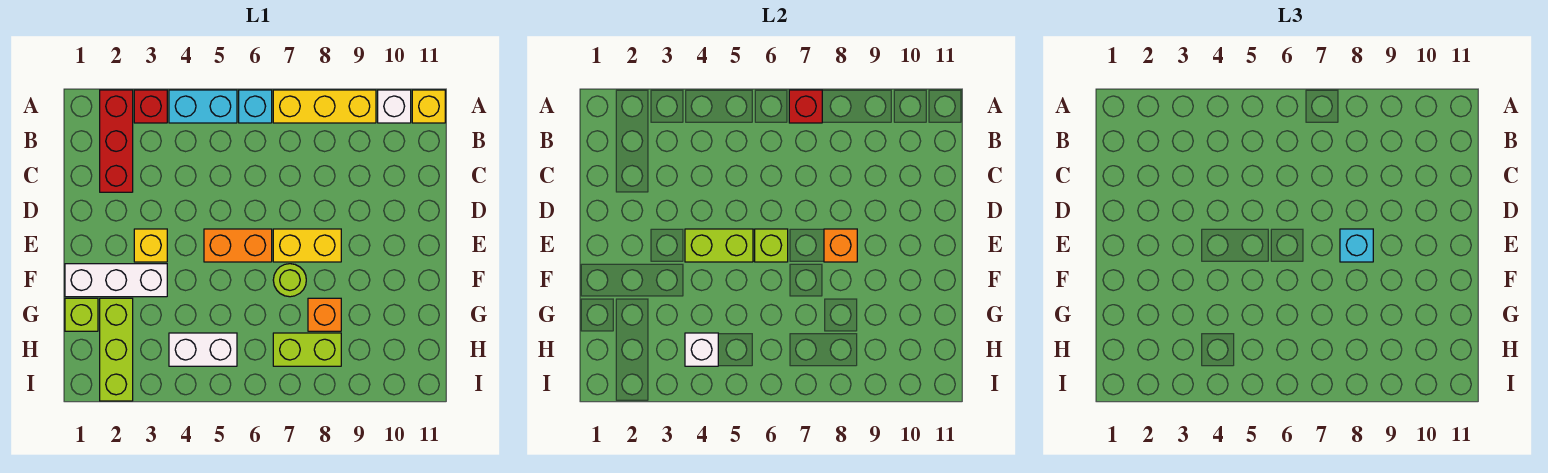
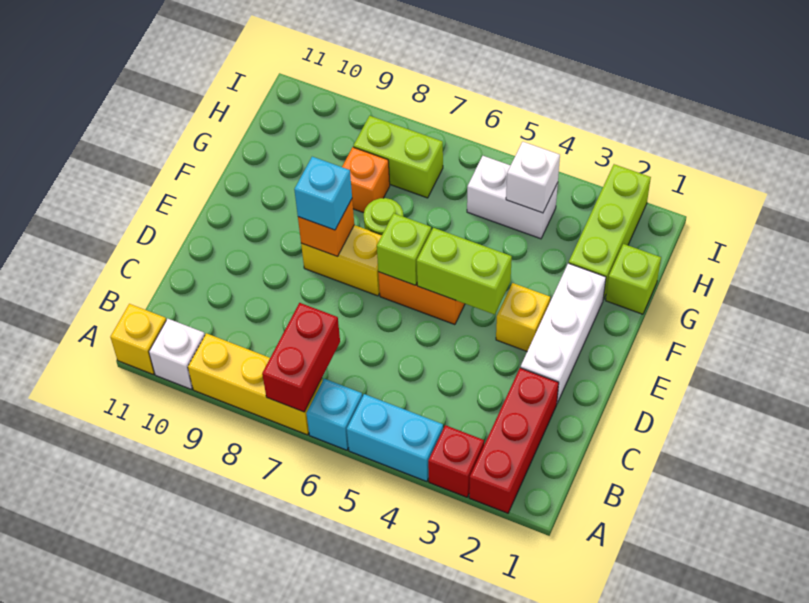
red 1x1 brick [789,90,822,123] -> red 1x2 brick [262,303,340,412]
white 1x3 brick [65,264,167,297] -> white 1x3 brick turned to [521,263,606,403]

